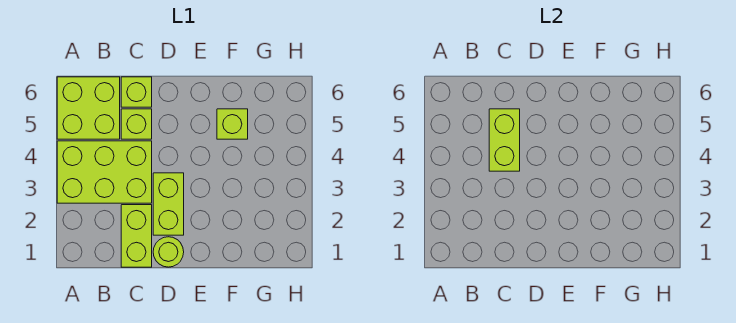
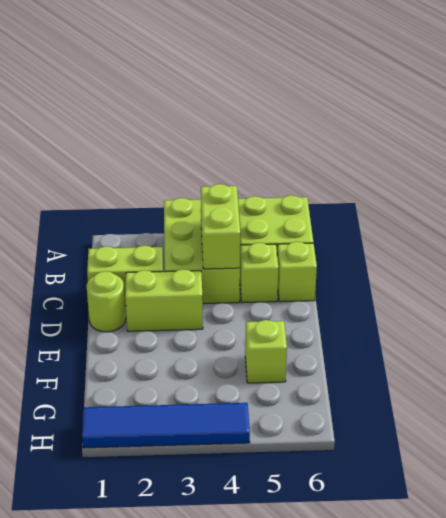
lime 1x2 brick [489,109,520,171] -> lime 1x2 brick turned to [201,184,240,269]
none -> blue 1x4 tile [82,403,250,448]

